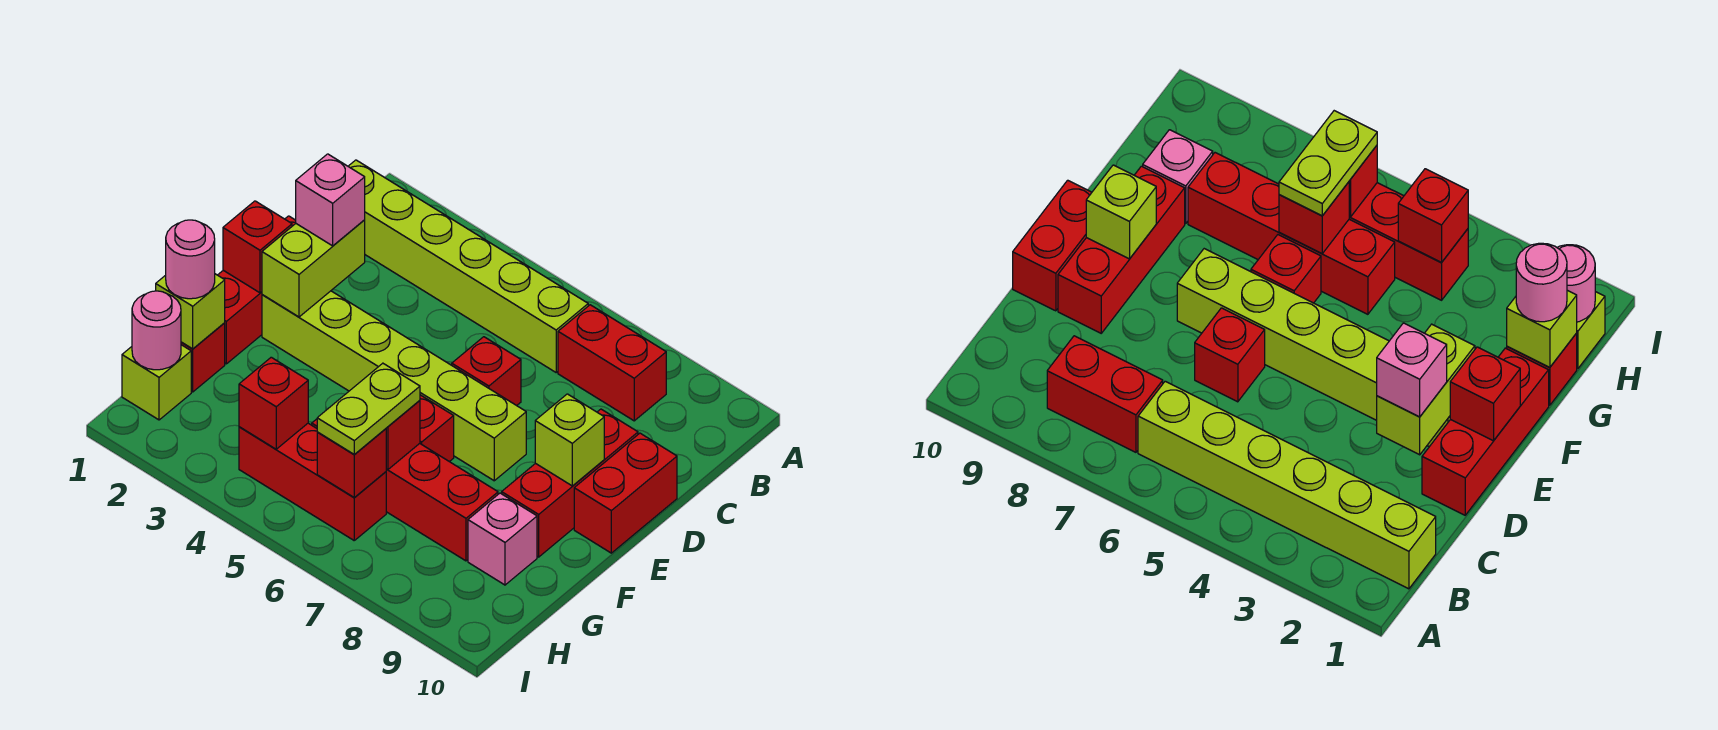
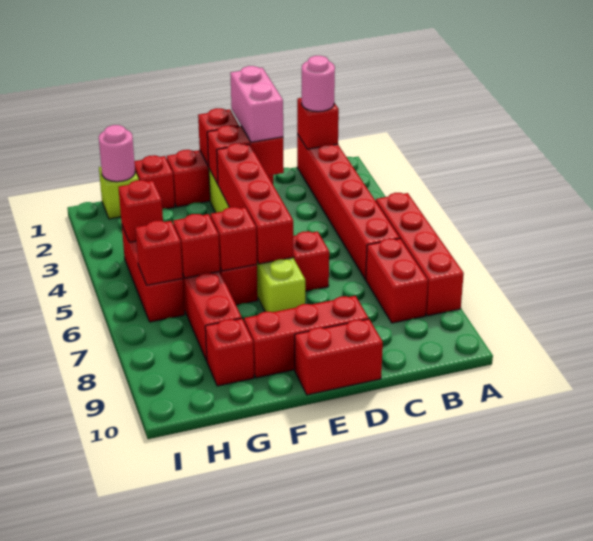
none -> red 1x4 brick [376,193,464,316]
lime 1x6 brick [348,160,588,372] -> red 1x6 brick [297,134,400,279]
none -> red 1x1 brick [297,98,339,149]
lime 1x2 brick [262,220,365,317] -> red 1x2 brick [207,125,284,184]
pink 1x1 brick [296,154,365,246] -> pink 1x2 brick [230,66,283,142]
none -> red 1x4 brick [217,143,293,264]
lime 1x1 brick [535,394,604,486] -> none
none -> red 1x1 brick [211,207,257,271]
lime 1x1 brick [156,274,225,349] -> none
pink 1x1 round brick [166,220,215,299] -> pink 1x1 round brick moved to [302,56,335,112]
lime 1x2 plate [317,363,420,455] -> none
pink 1x1 brick [468,493,537,585] -> red 1x1 brick [205,318,254,386]

